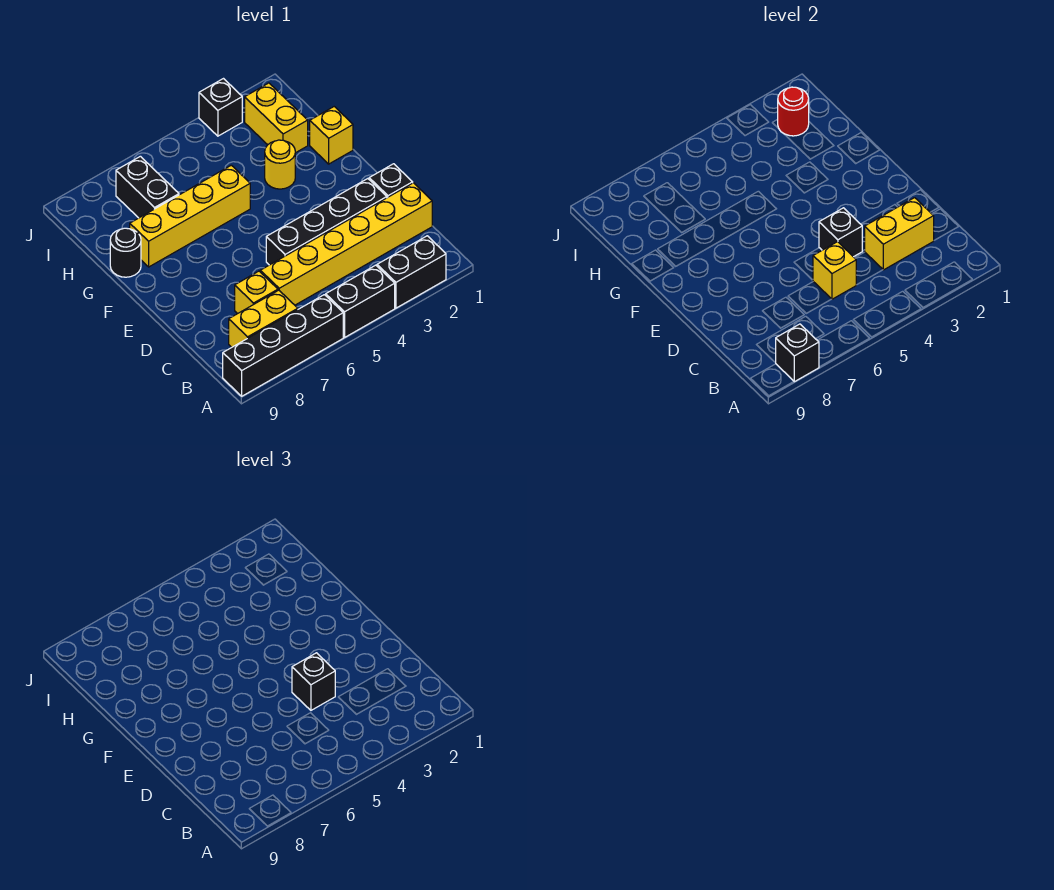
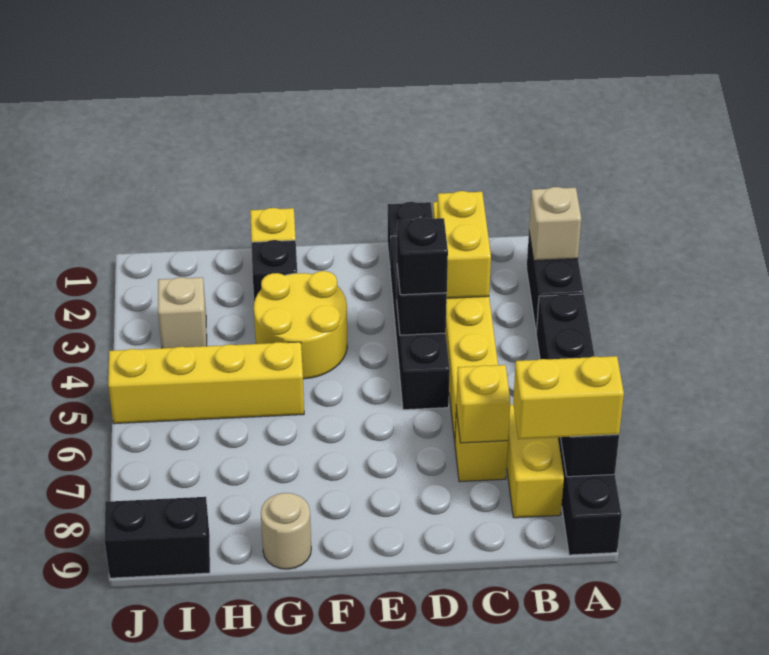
none -> tan 1x1 brick [529,187,581,261]
yellow 1x1 brick [813,242,856,299] -> yellow 1x1 brick moved to [456,365,510,443]
yellow 1x1 round brick [265,140,295,189] -> yellow 2x2 round brick [254,271,347,379]
yellow 1x4 brick [130,165,250,267] -> yellow 1x4 brick turned to [108,342,304,424]
black 1x1 round brick [110,228,141,277] -> tan 1x1 round brick [261,493,311,569]
yellow 1x2 brick [245,83,308,153] -> yellow 1x2 brick moved to [513,356,624,439]
black 1x2 brick [116,156,179,218] -> black 1x2 brick moved to [105,497,210,578]
red 1x1 round brick [778,87,809,136] -> none
none -> tan 1x1 brick [158,277,207,348]
black 1x1 brick [199,79,242,136] -> black 1x1 brick moved to [251,240,297,302]

